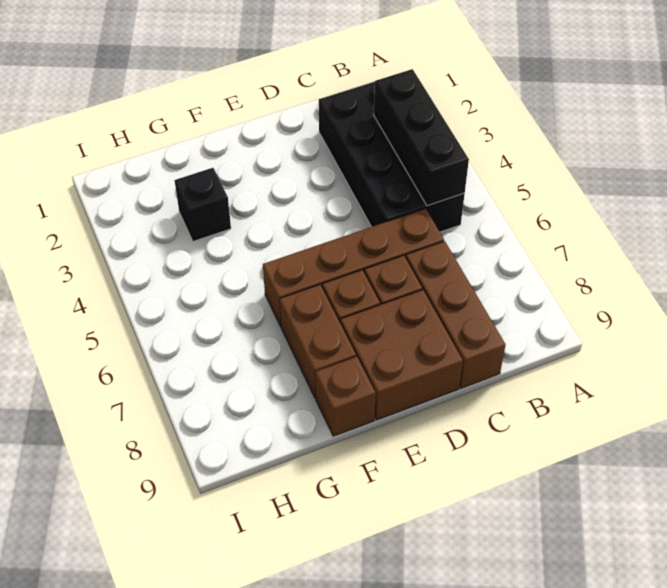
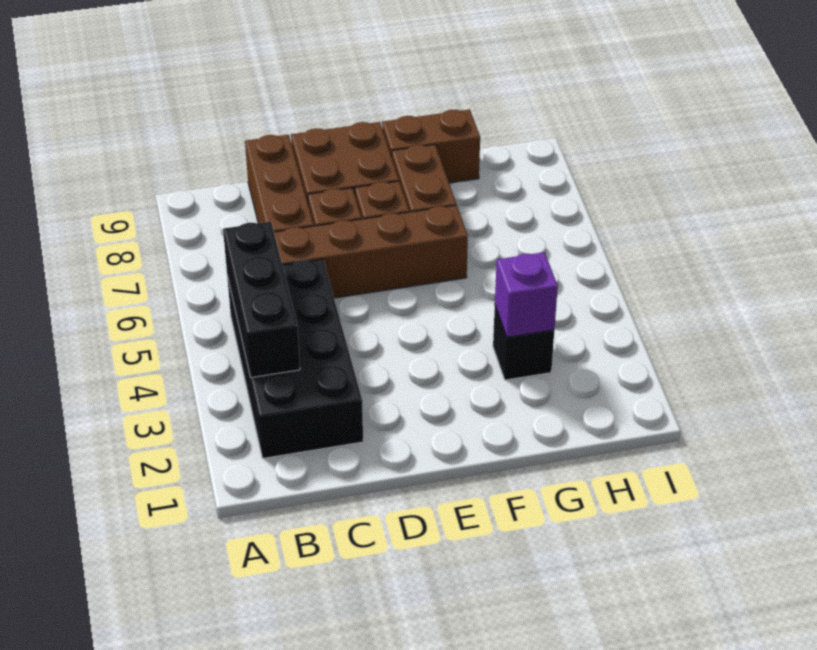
brown 1x1 brick [315,357,376,436] -> brown 1x2 brick [382,109,480,183]
none -> purple 1x1 brick [495,252,558,337]

